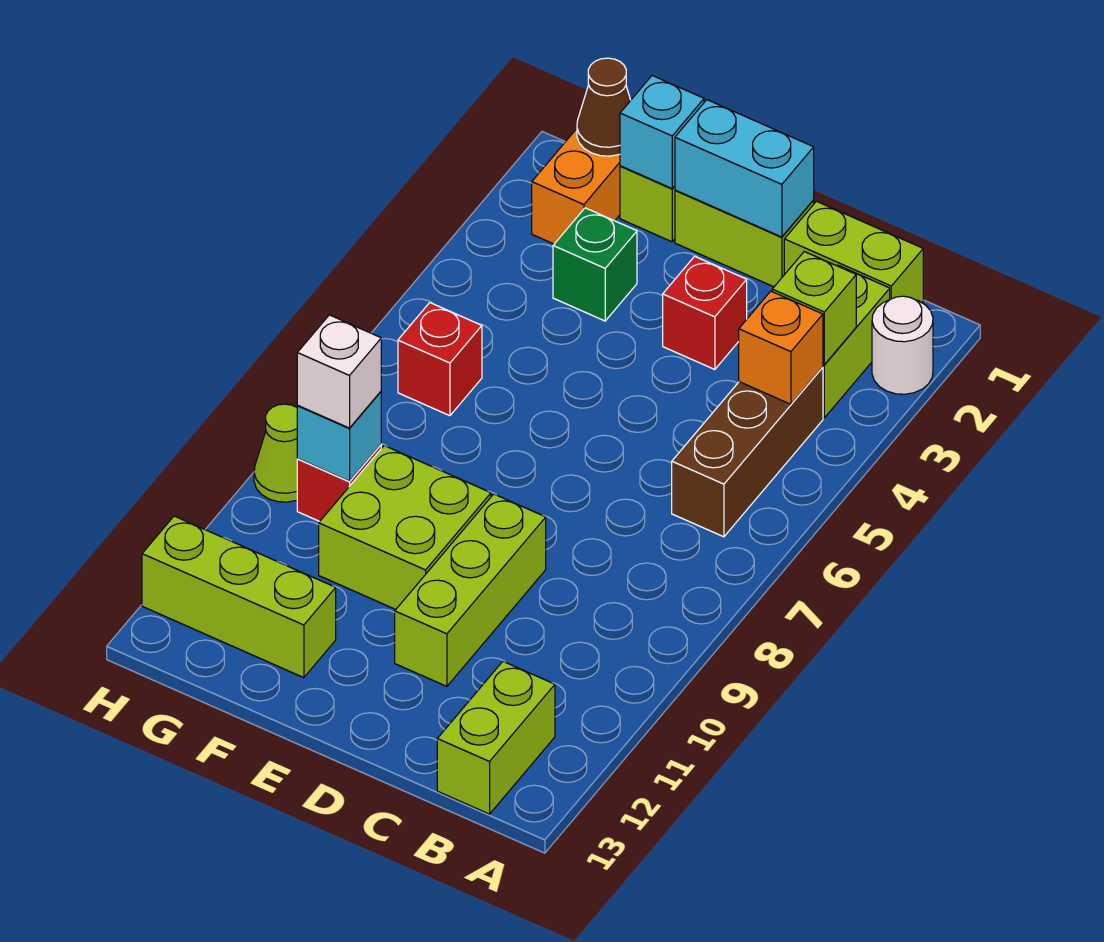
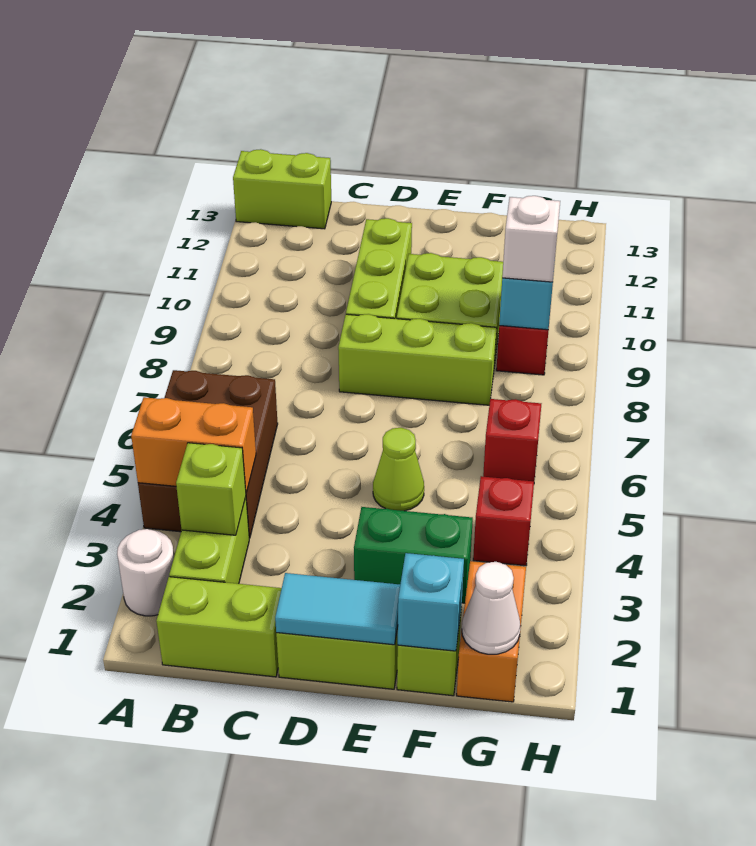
brown 1x3 brick [672,367,823,537] -> brown 2x3 brick [138,370,278,538]
orange 1x1 brick [739,291,823,404] -> orange 1x2 brick [131,397,256,493]
lime 1x2 brick [437,662,555,814] -> lime 1x2 brick turned to [233,149,331,229]
cyan 1x2 brick [675,100,814,237] -> cyan 1x2 tile [275,573,400,645]
red 1x1 brick [663,256,747,370] -> red 1x1 brick moved to [473,476,534,566]
green 1x1 brick [553,208,637,321] -> green 1x2 brick [354,507,473,603]
lime 1x3 brick [142,516,336,678] -> lime 1x3 brick moved to [338,314,497,405]
brown 1x1 cone [577,58,631,156] -> white 1x1 cone [462,562,521,654]
lime 1x1 cone [254,404,297,502] -> lime 1x1 cone moved to [373,428,424,511]

